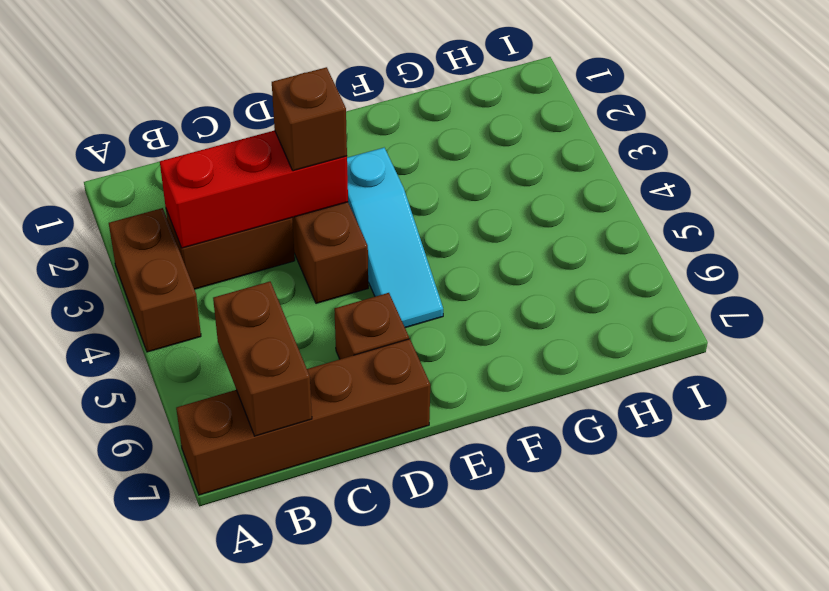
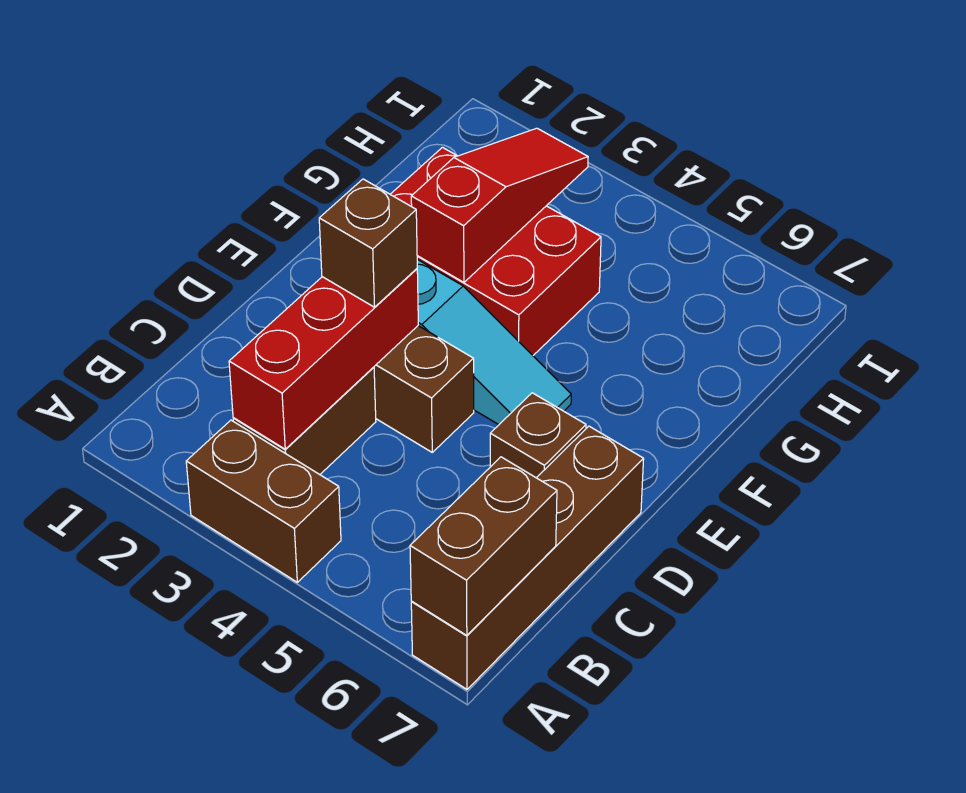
brown 1x2 brick [213,282,312,436] -> brown 1x2 brick turned to [410,457,557,635]
none -> red 2x3 brick [390,147,601,355]
none -> red 1x3 slope [411,128,588,282]

